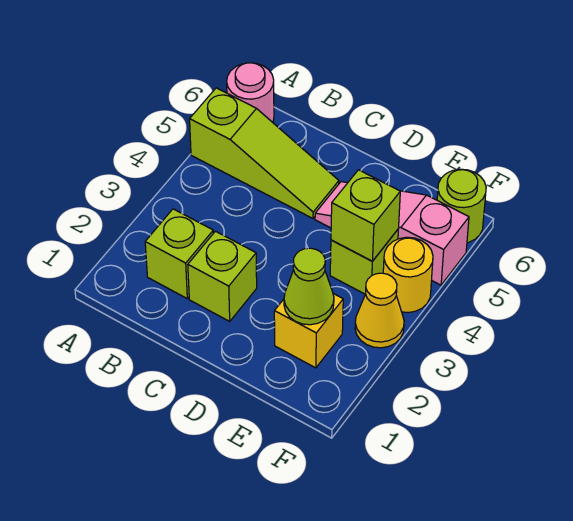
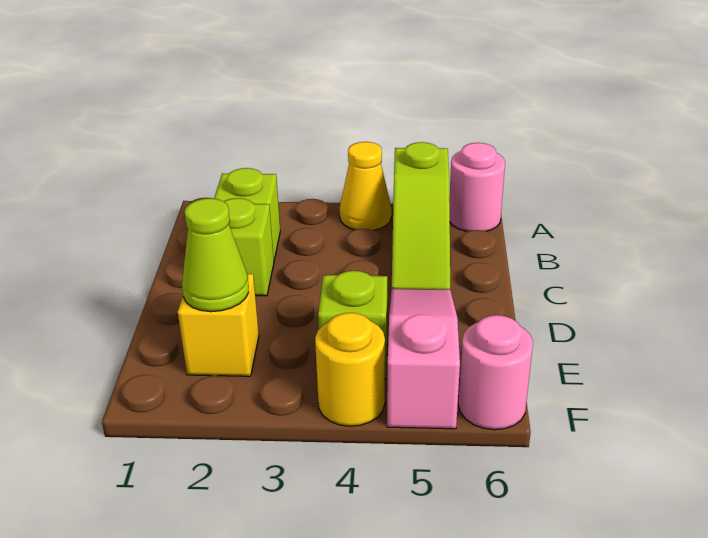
lime 1x1 brick [331,170,400,261] -> none
yellow 1x1 cone [355,273,404,348] -> yellow 1x1 cone moved to [340,142,392,230]
lime 1x1 round brick [437,169,486,243] -> pink 1x1 round brick [458,315,533,430]

